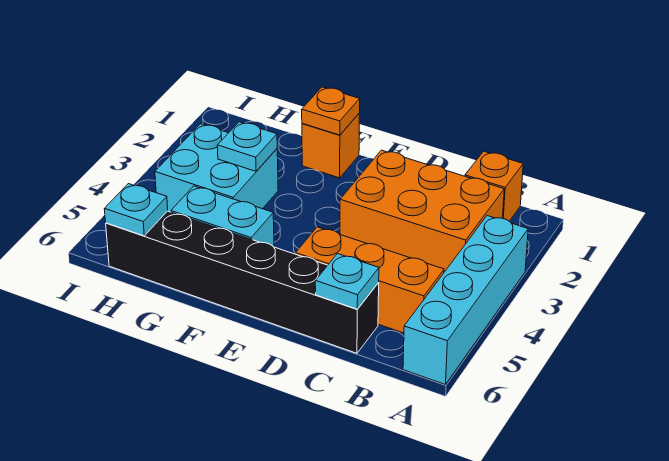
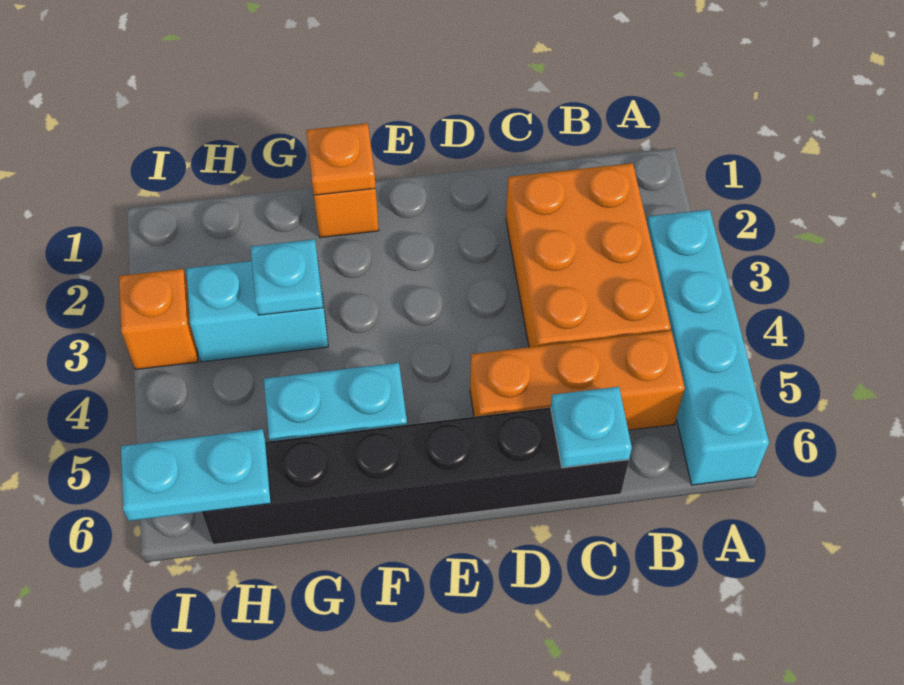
orange 1x1 brick [465,151,523,221] -> orange 1x1 brick moved to [119,269,198,370]
orange 2x3 brick [340,150,504,272] -> orange 2x3 brick turned to [506,163,671,347]
cyan 2x2 brick [155,124,278,212] -> cyan 1x2 brick [186,261,328,362]
cyan 1x1 plate [104,184,168,236] -> cyan 1x2 plate [121,429,271,521]

